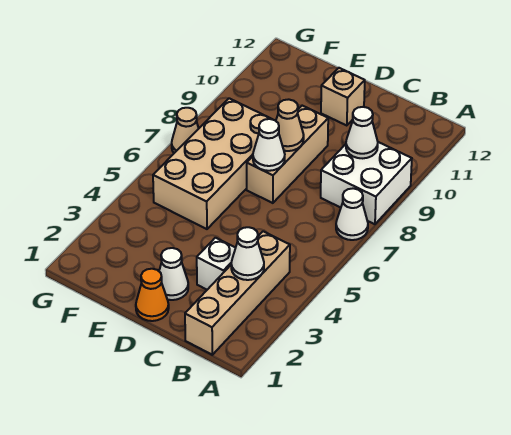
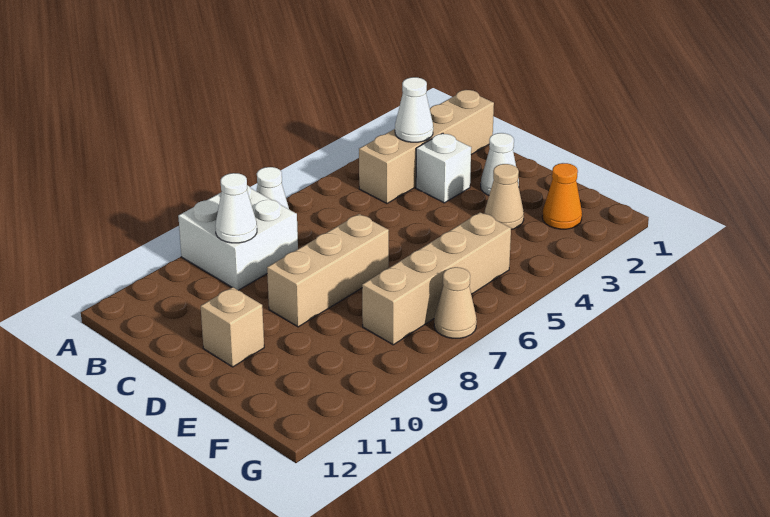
orange 1x1 cone [136,269,169,321] -> orange 1x1 cone moved to [542,163,582,229]
white 1x1 cone [253,119,285,171] -> none
tan 1x1 cone [276,99,304,151] -> tan 1x1 cone moved to [485,164,524,229]
tan 2x4 brick [153,98,273,229] -> tan 1x4 brick [362,212,511,345]

